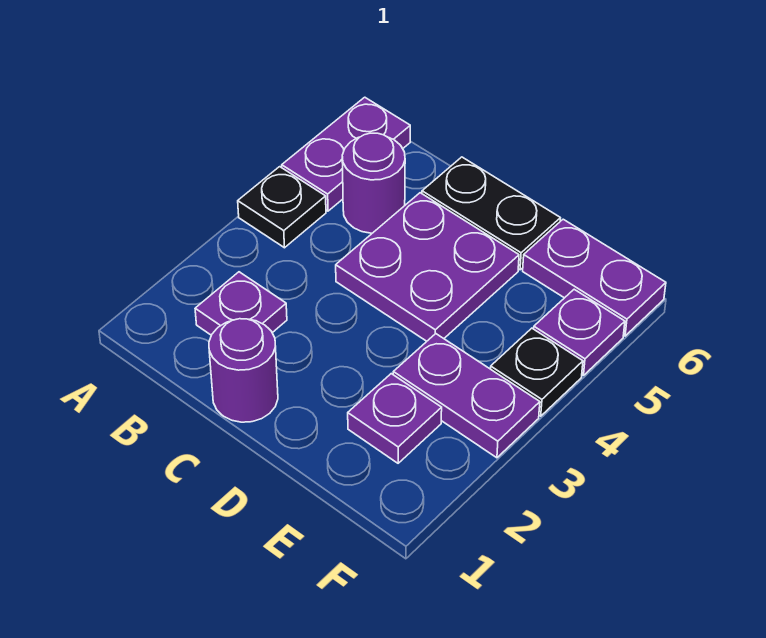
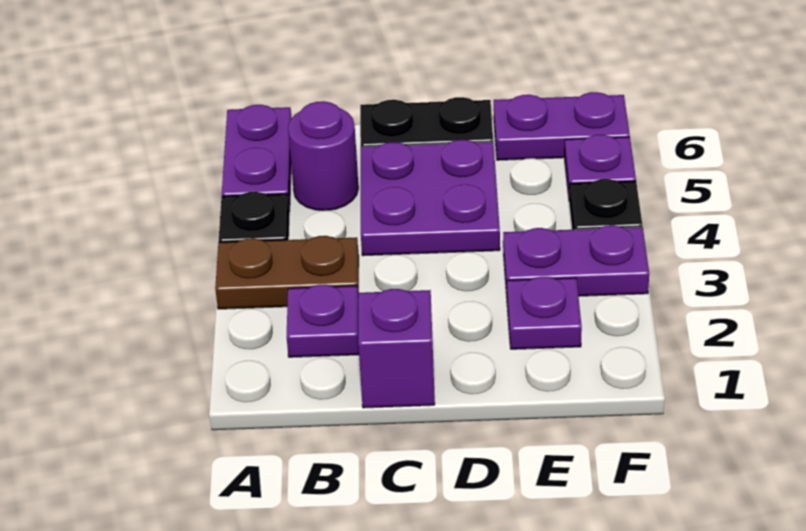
none -> brown 1x2 plate [215,236,359,309]
purple 1x1 round brick [209,319,278,422] -> purple 1x1 brick [358,289,435,408]

